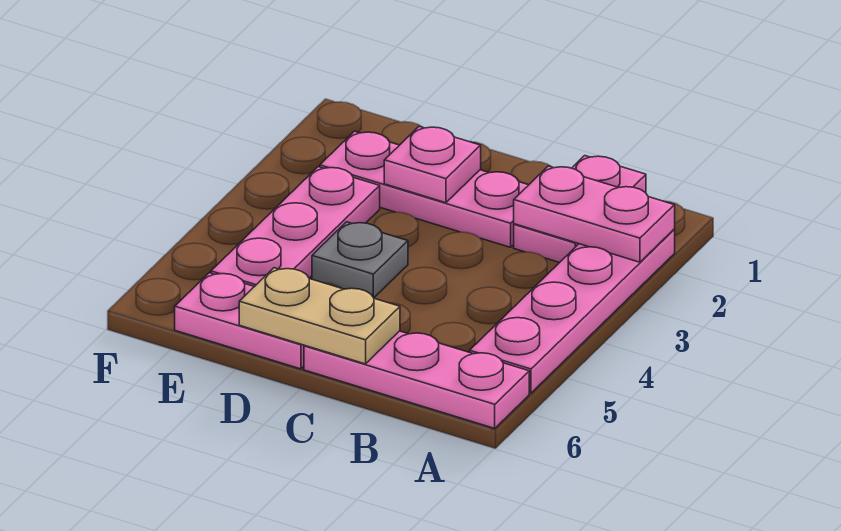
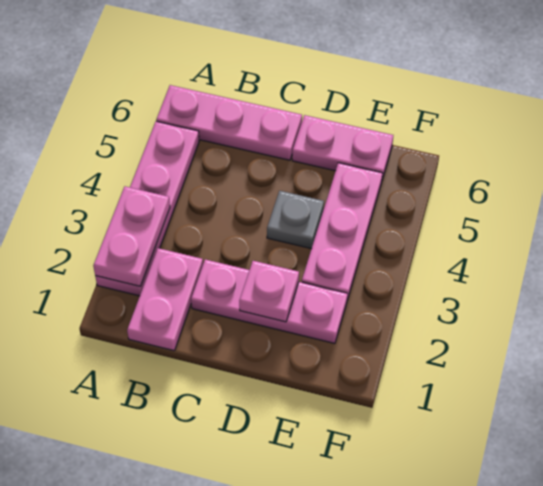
pink 1x2 plate [514,166,675,262] -> pink 1x2 plate turned to [93,186,170,286]
tan 1x2 plate [239,268,400,364] -> none

